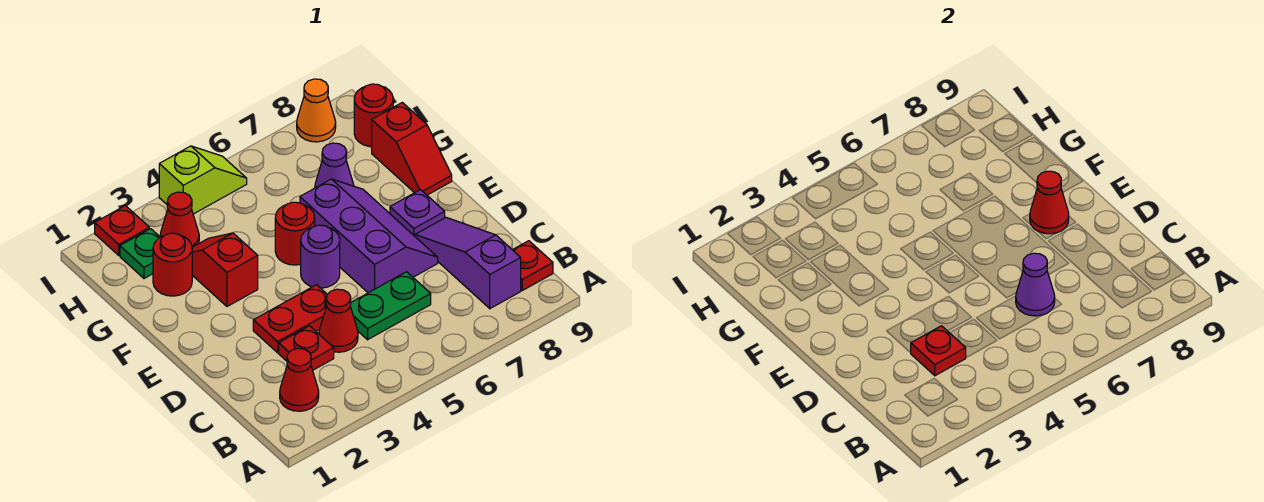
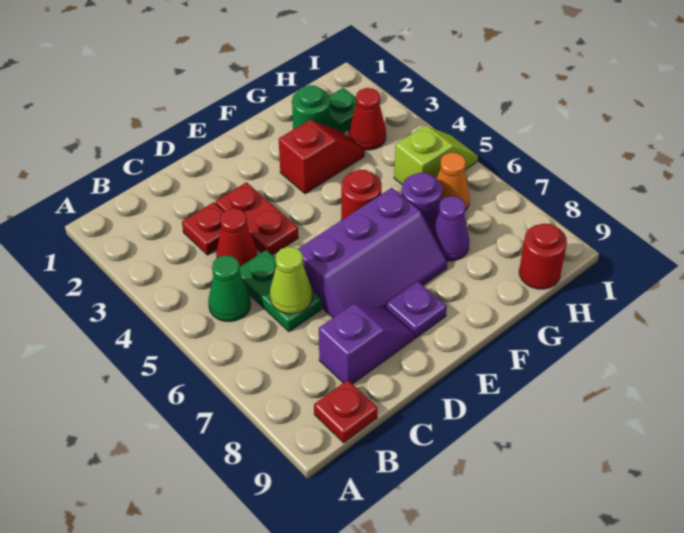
red 1x1 cone [280,348,319,411] -> none
none -> green 1x1 cone [208,255,251,322]
purple 1x3 slope [415,218,521,309] -> purple 1x2 slope [319,304,414,384]
red 1x1 plate [910,326,966,376] -> none
purple 1x1 cone [1016,253,1055,316] -> lime 1x1 cone [270,247,312,314]
purple 1x1 round brick [301,225,340,288] -> purple 1x1 round brick moved to [401,173,442,231]
red 1x1 cone [1030,171,1069,234] -> none
red 1x2 slope [372,102,452,195] -> none
red 1x1 round brick [153,233,192,296] -> green 1x1 round brick [292,85,331,130]
red 1x1 plate [95,206,149,255] -> none
lime 1x2 slope [159,146,247,214] -> lime 1x2 slope turned to [394,126,478,184]
orange 1x1 cone [297,79,336,142] -> orange 1x1 cone moved to [437,153,470,211]

